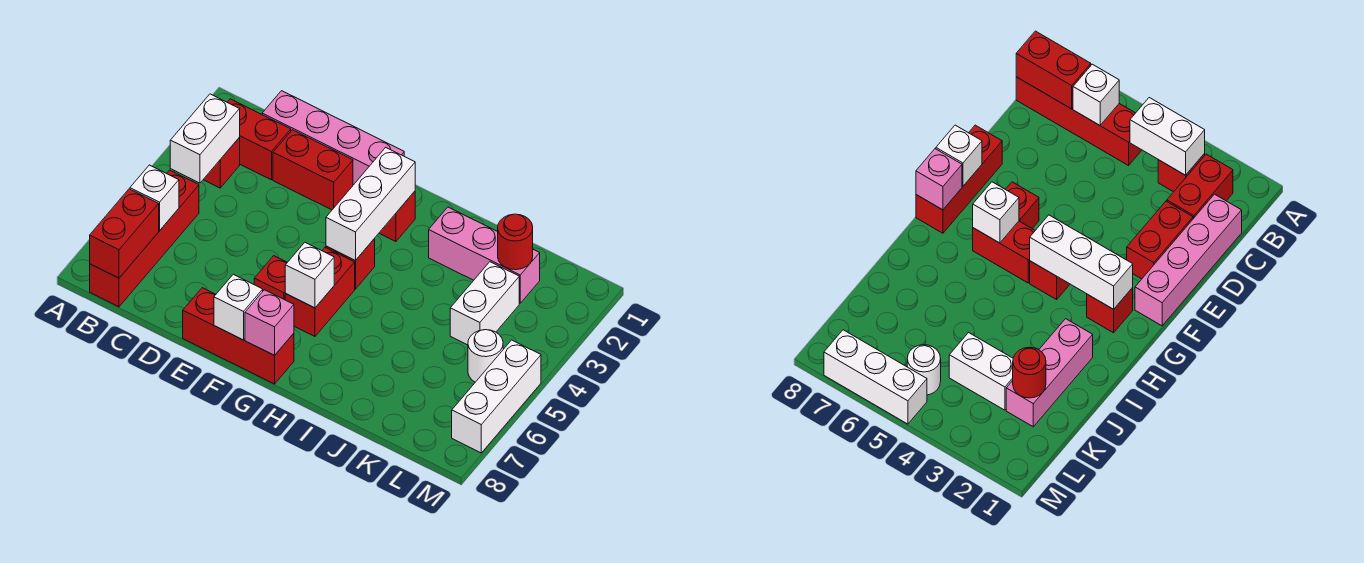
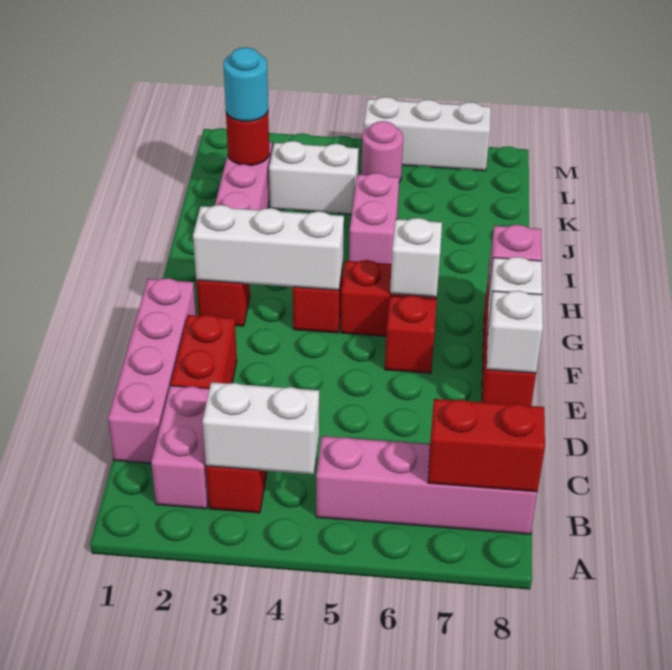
red 1x2 brick [227,99,291,180] -> pink 1x2 brick [151,386,209,509]
red 1x4 brick [90,170,199,307] -> pink 1x4 brick [316,436,537,534]
white 1x1 brick [130,165,179,231] -> white 1x1 brick moved to [487,291,543,373]
none -> pink 1x2 brick [349,173,399,264]
none -> cyan 1x1 round brick [224,47,268,121]
white 1x1 round brick [468,330,503,382] -> pink 1x1 round brick [361,121,403,183]

